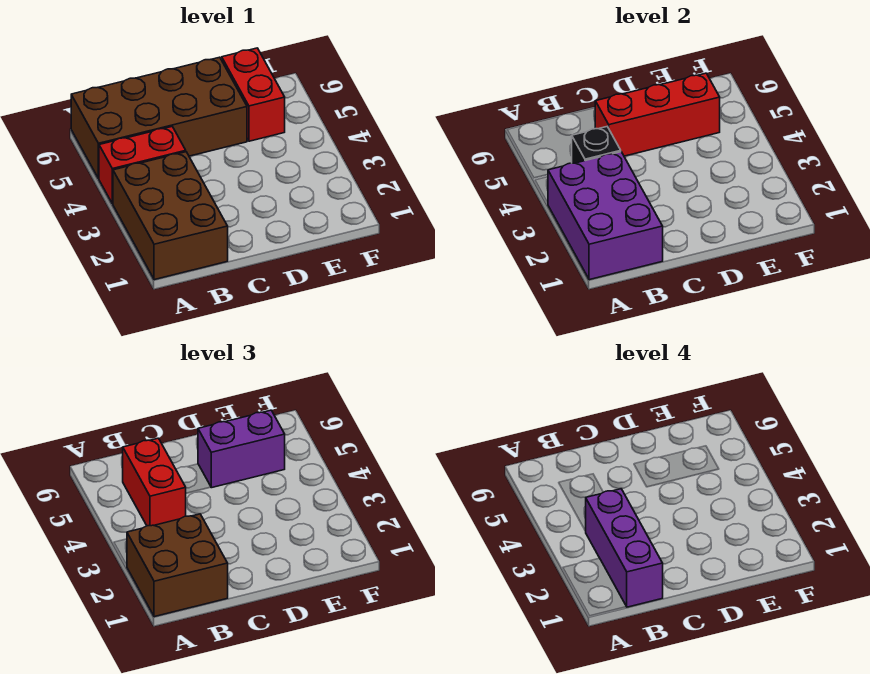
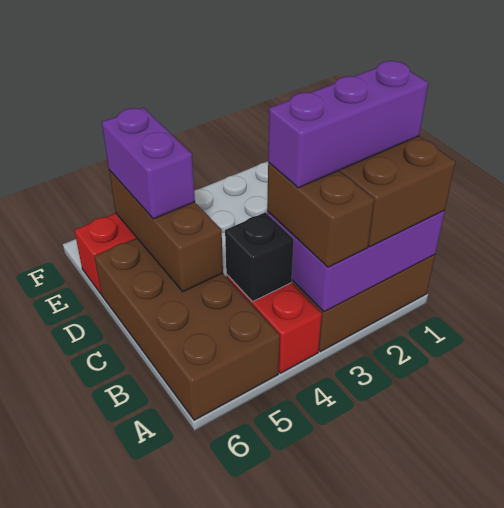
none -> brown 1x2 brick [267,163,374,267]
red 1x2 brick [123,438,186,526] -> none
red 1x3 brick [595,73,720,156] -> brown 1x3 brick [109,170,223,292]

